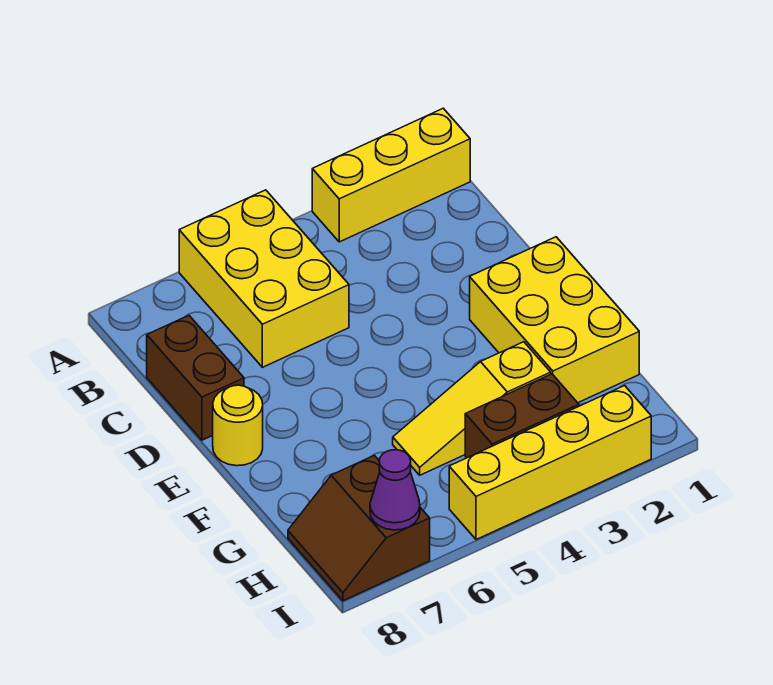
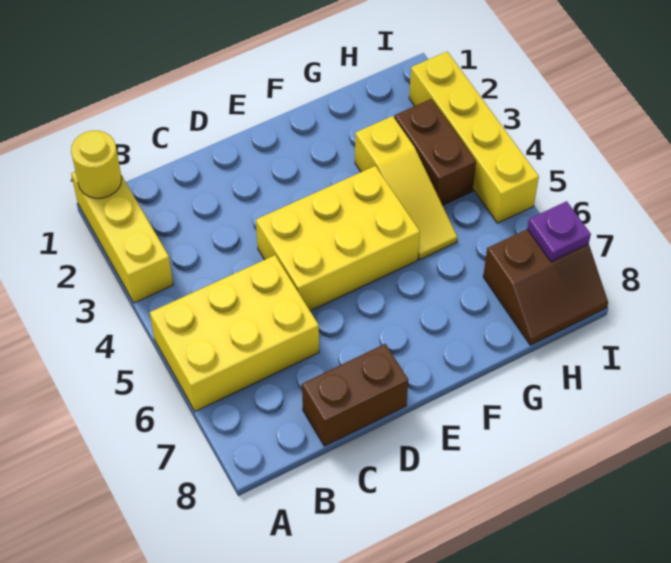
yellow 2x3 brick [470,237,639,403] -> yellow 2x3 brick moved to [256,166,420,311]
yellow 1x1 round brick [213,385,263,466] -> yellow 1x1 round brick moved to [71,131,122,198]
purple 1x1 cone [370,450,420,530] -> purple 1x1 plate [527,201,591,262]

